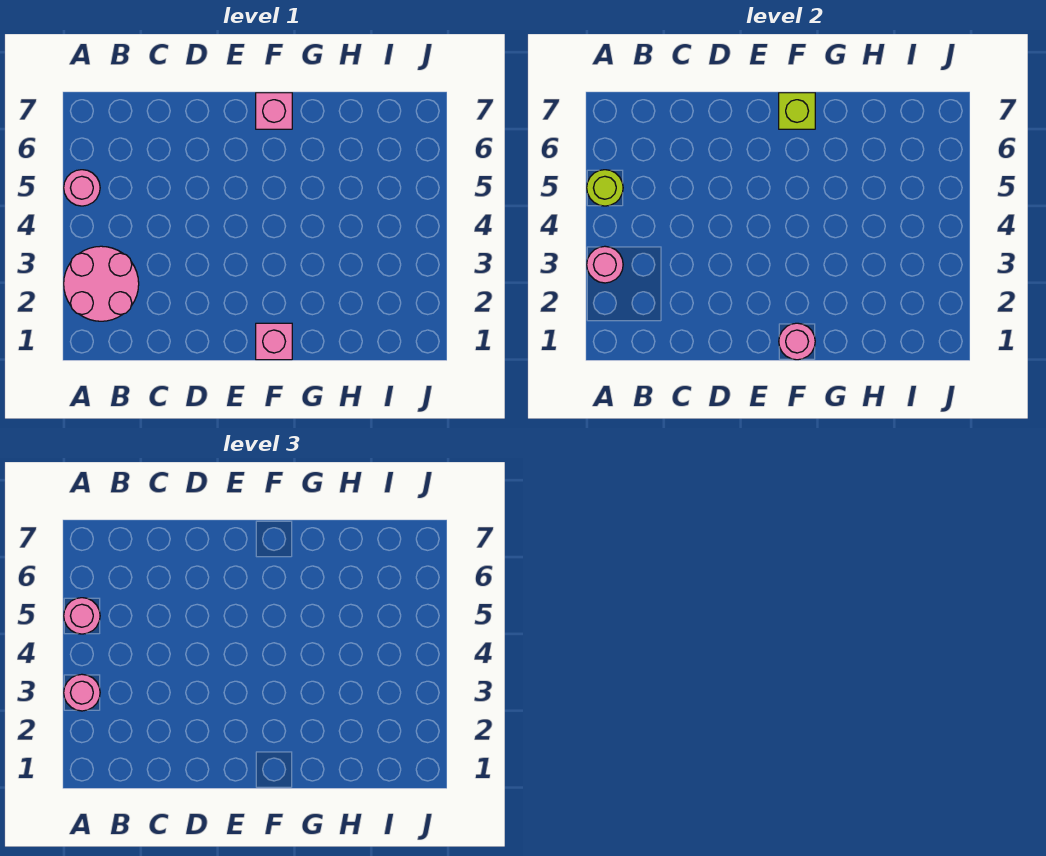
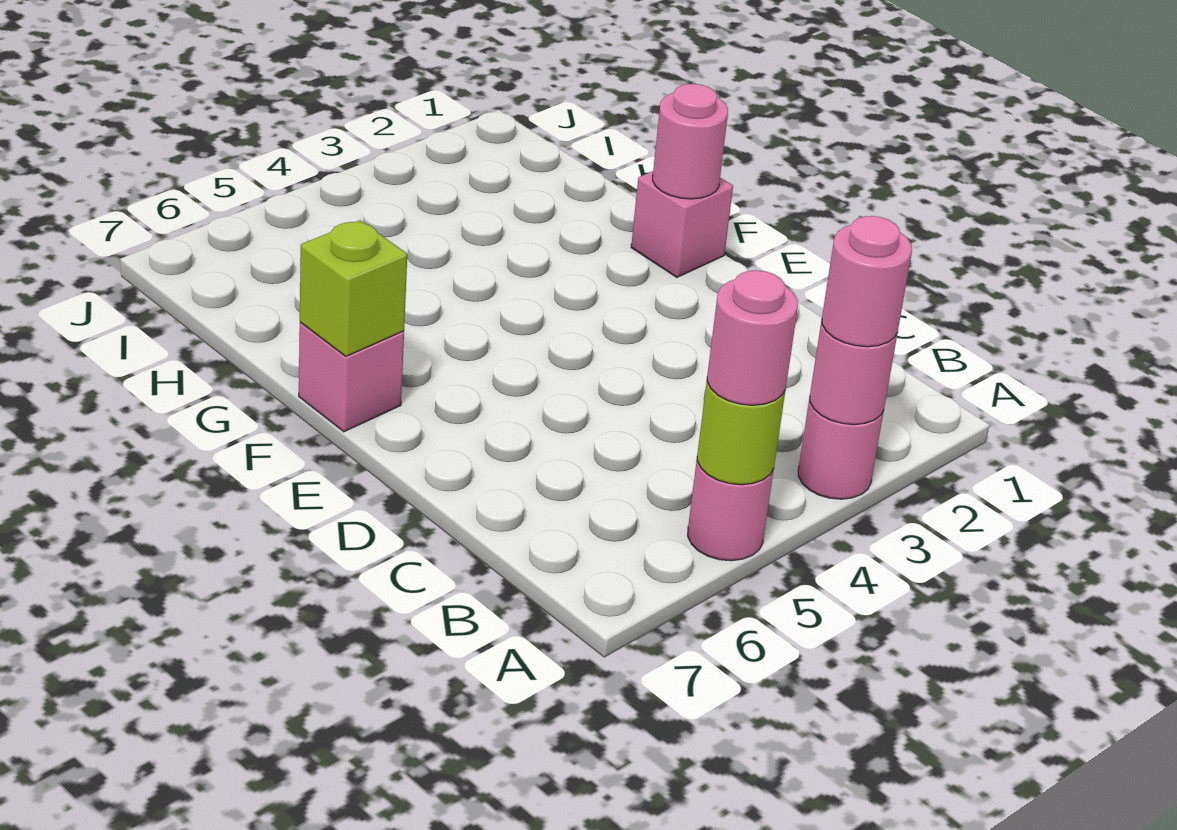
pink 2x2 round brick [64,246,139,321] -> pink 1x1 round brick [798,398,884,499]

